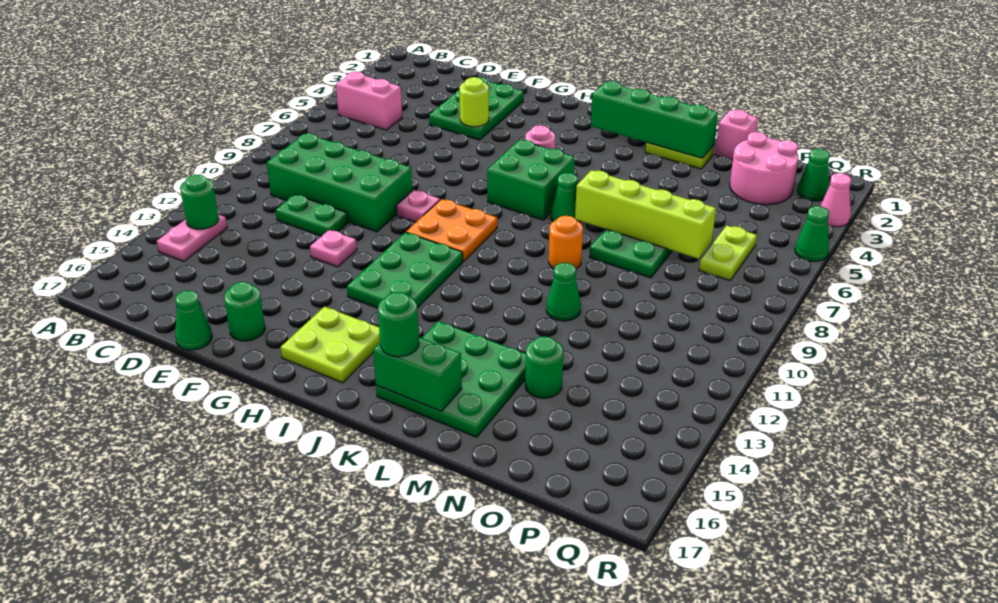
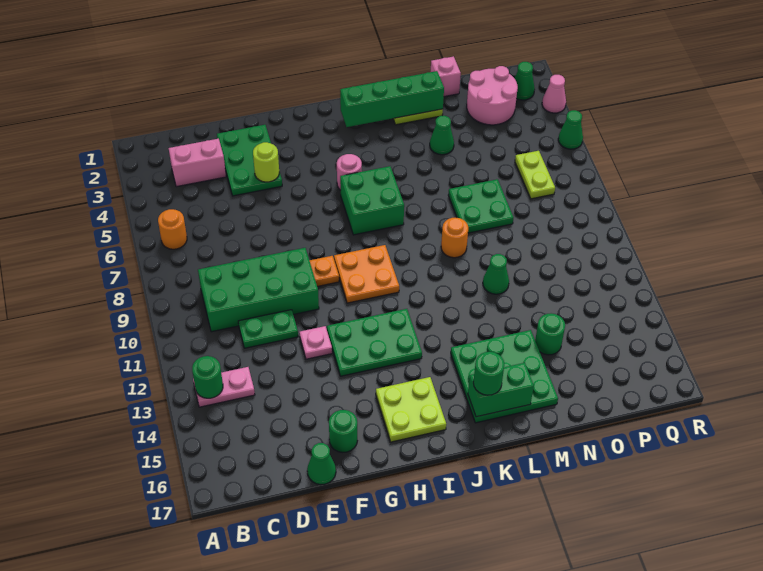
pink 1x2 brick [336,72,402,130] -> pink 1x2 brick moved to [169,139,226,187]
none -> orange 1x1 round brick [158,209,187,249]
pink 1x2 plate [157,214,227,261] -> pink 1x2 plate turned to [193,367,255,407]
pink 1x1 plate [396,190,440,222] -> orange 1x1 plate [310,256,339,286]
green 2x3 plate [347,232,463,308] -> green 2x3 plate turned to [327,309,422,376]
green 1x1 cone [551,173,581,222] -> green 1x1 cone moved to [430,116,454,155]
lime 1x4 brick [575,170,716,259] -> none

